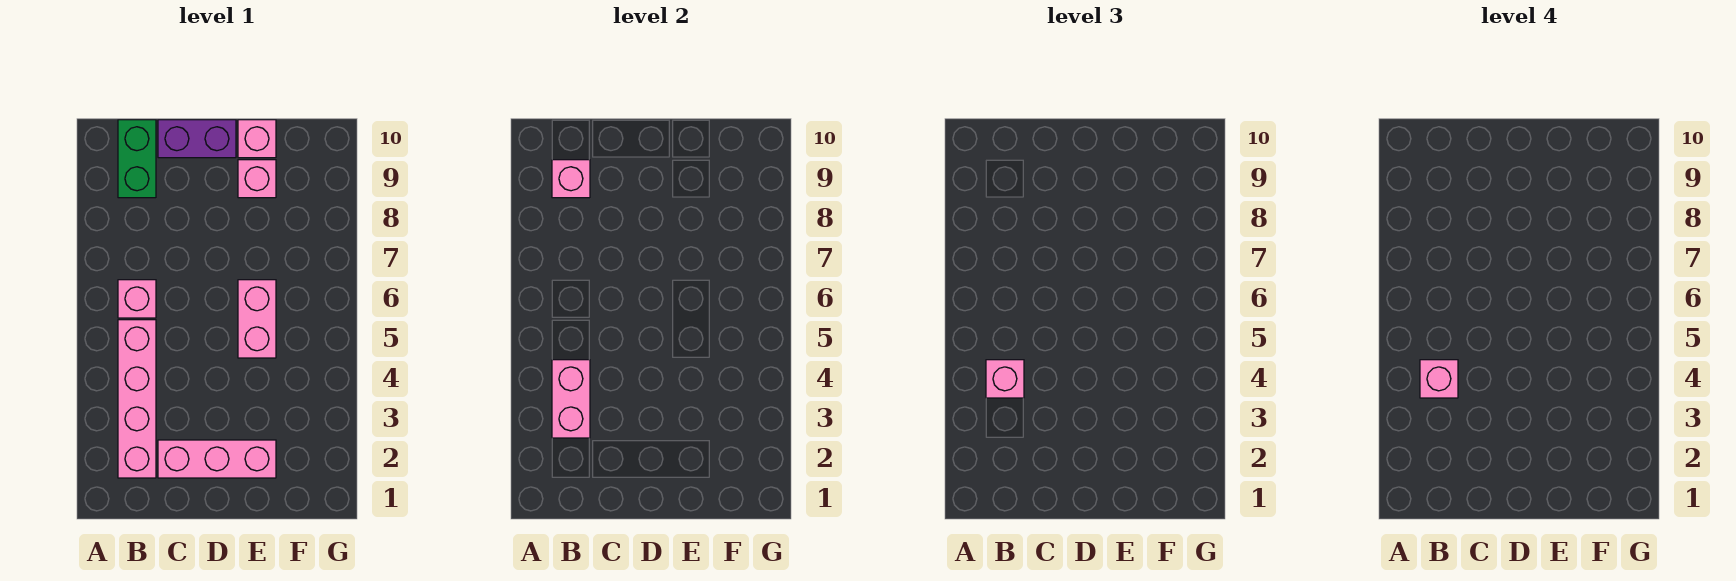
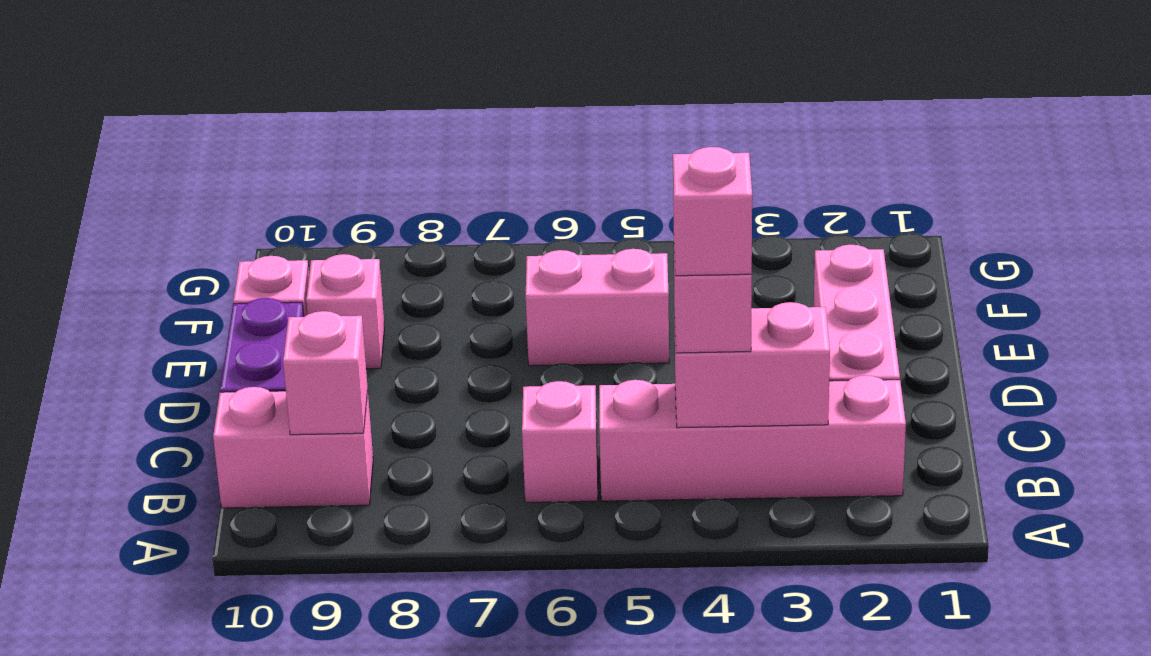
green 1x2 brick [118,120,156,198] -> pink 1x2 brick [213,387,373,508]

